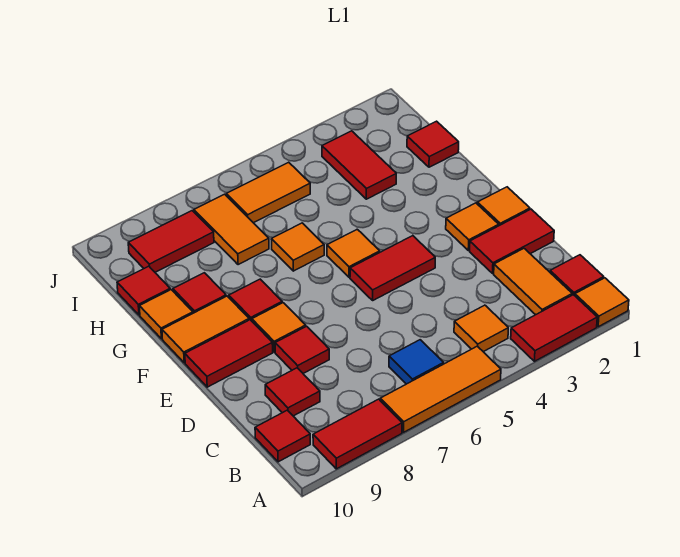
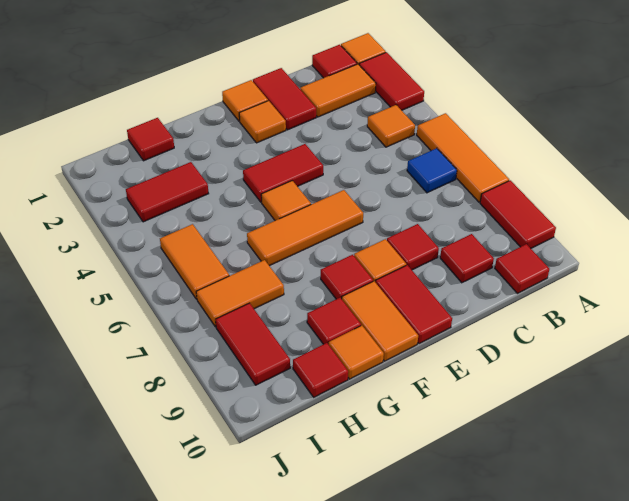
red 1x2 tile [350,236,435,300] -> red 1x2 tile turned to [243,144,323,202]
orange 1x1 tile [271,223,324,271] -> orange 1x3 tile [247,190,363,266]

